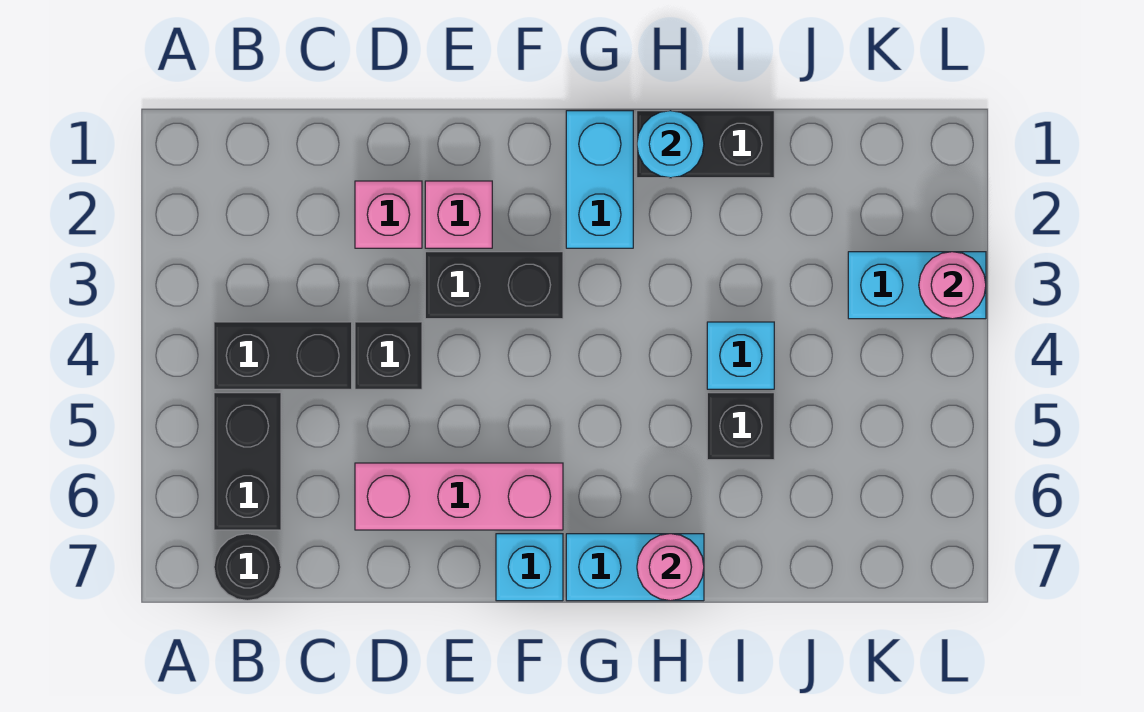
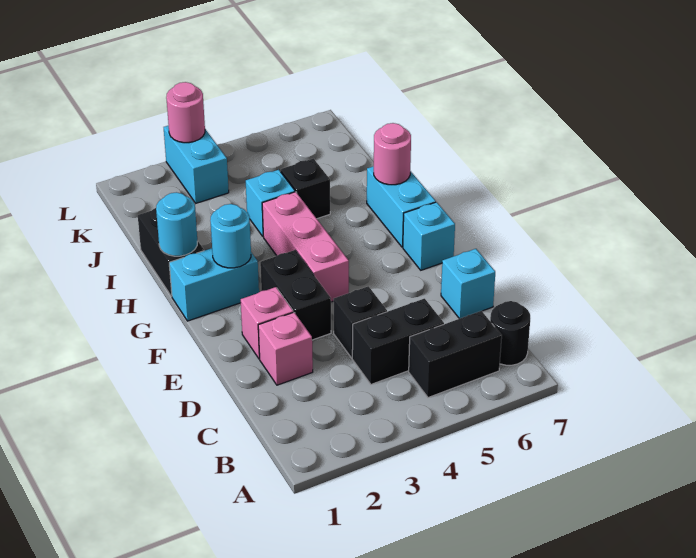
black 1x2 brick [214,322,352,389] -> black 1x2 brick turned to [352,299,444,384]
pink 1x3 brick [355,463,563,530] -> pink 1x3 brick moved to [262,192,349,302]
none -> cyan 1x1 brick [441,249,495,319]
none -> cyan 1x1 round brick [210,204,251,268]

